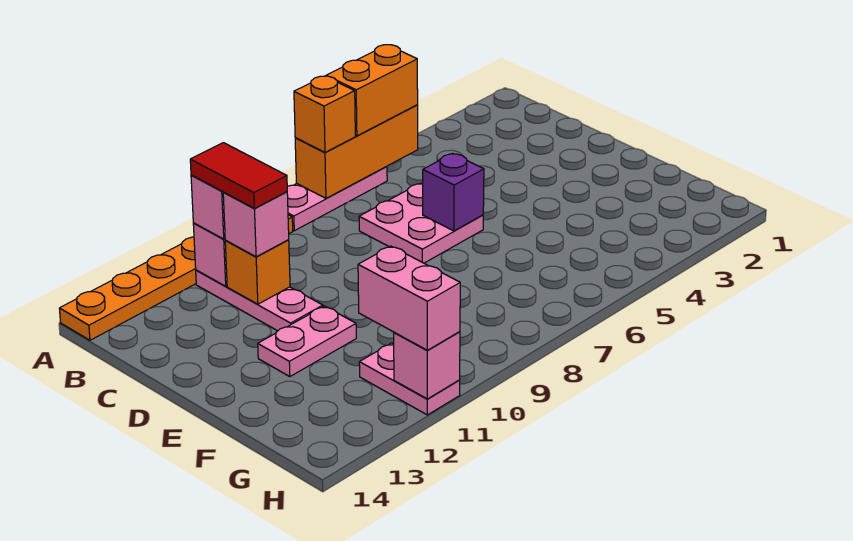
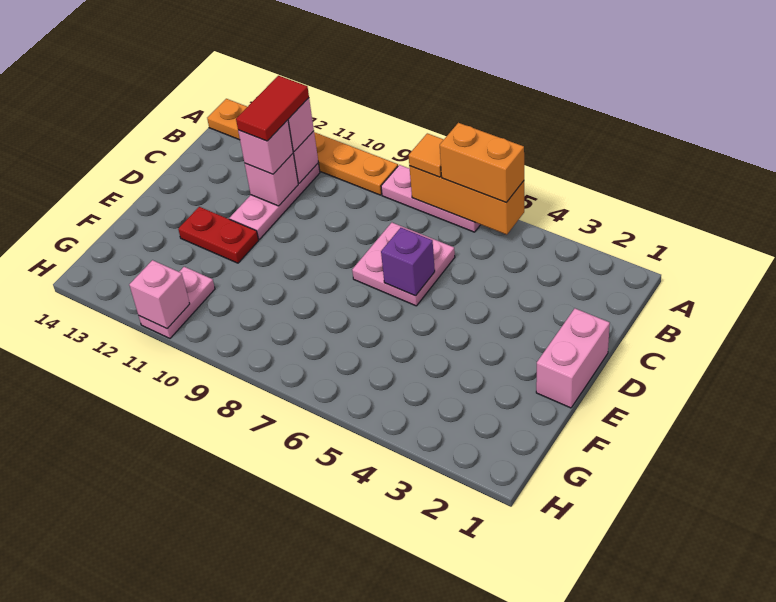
orange 1x1 brick [294,76,355,153] -> orange 1x1 tile [409,133,444,177]
orange 1x1 brick [225,240,290,304] -> pink 1x1 brick [245,154,298,206]
pink 1x2 plate [258,306,356,377] -> red 1x2 plate [178,207,259,263]
pink 1x2 brick [358,246,460,350] -> pink 1x2 brick moved to [536,309,610,408]

